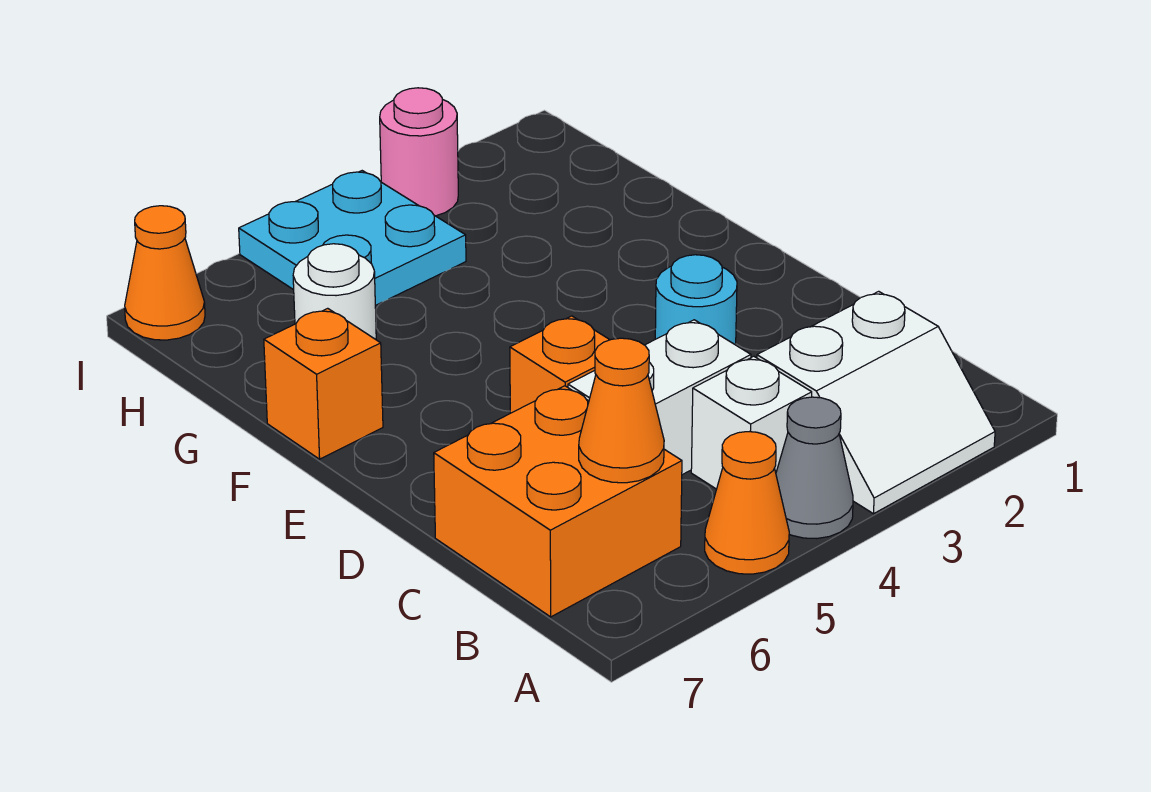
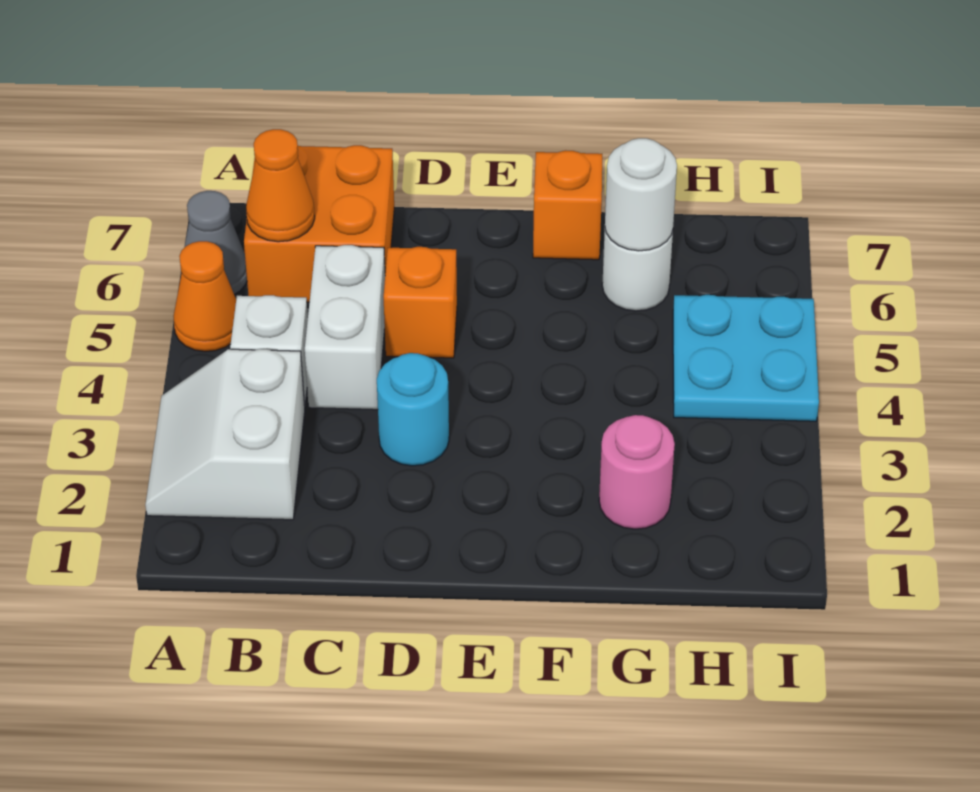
grey 1x1 cone [776,397,853,539] -> grey 1x1 cone moved to [184,191,247,294]
none -> white 1x1 round brick [605,138,677,251]
pink 1x1 round brick [380,88,458,216] -> pink 1x1 round brick moved to [599,415,675,529]
orange 1x1 cone [125,206,205,340] -> none

